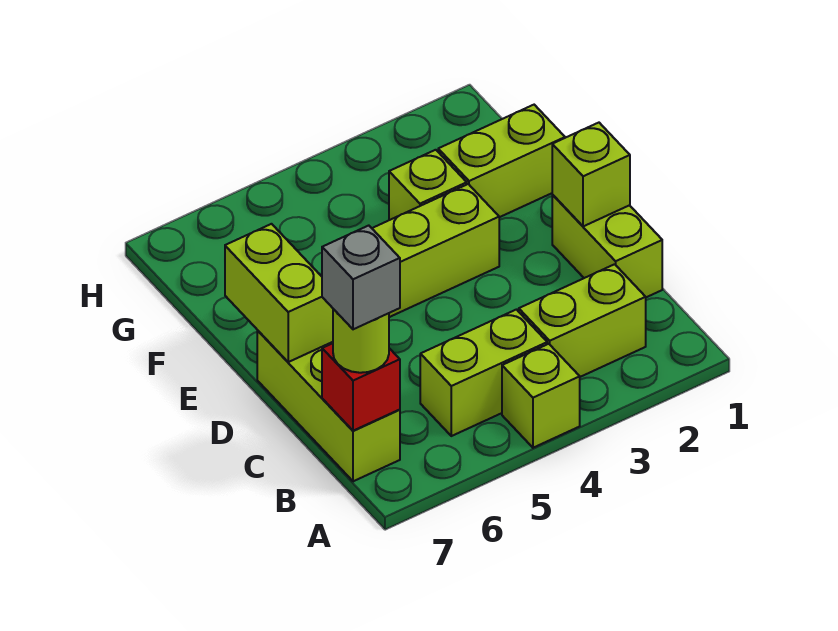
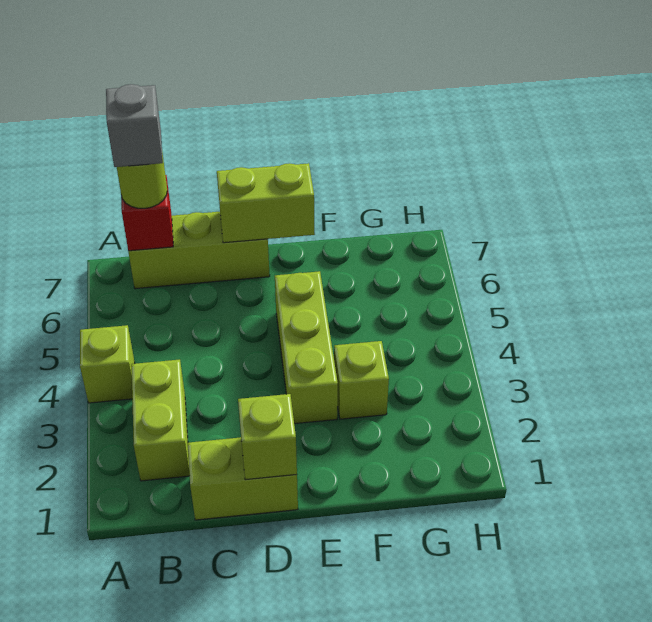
lime 1x2 brick [420,310,547,436] -> none
lime 1x2 brick [438,105,565,217] -> none

